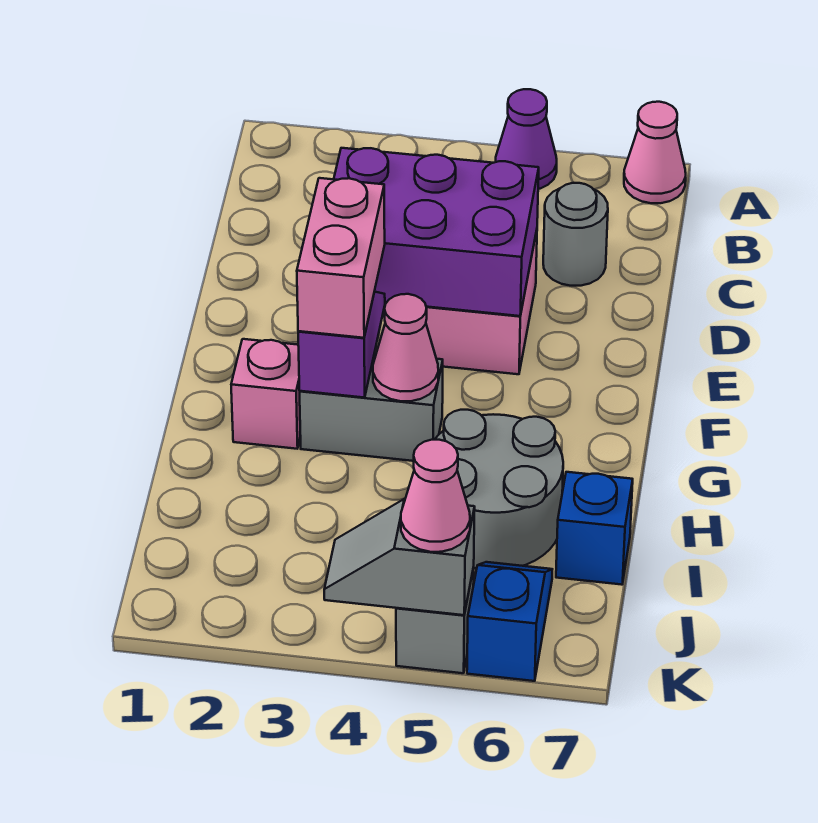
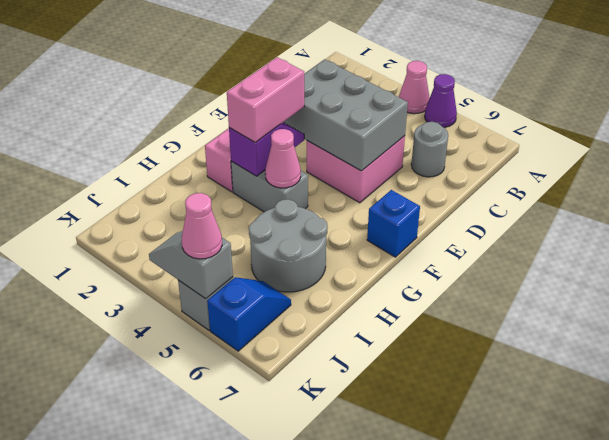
pink 1x1 cone [624,102,686,203] -> pink 1x1 cone moved to [399,61,430,114]
purple 2x3 brick [334,148,539,316] -> grey 2x3 brick [283,59,408,171]
blue 1x1 brick [556,472,633,585] -> blue 1x1 brick moved to [367,190,420,257]

